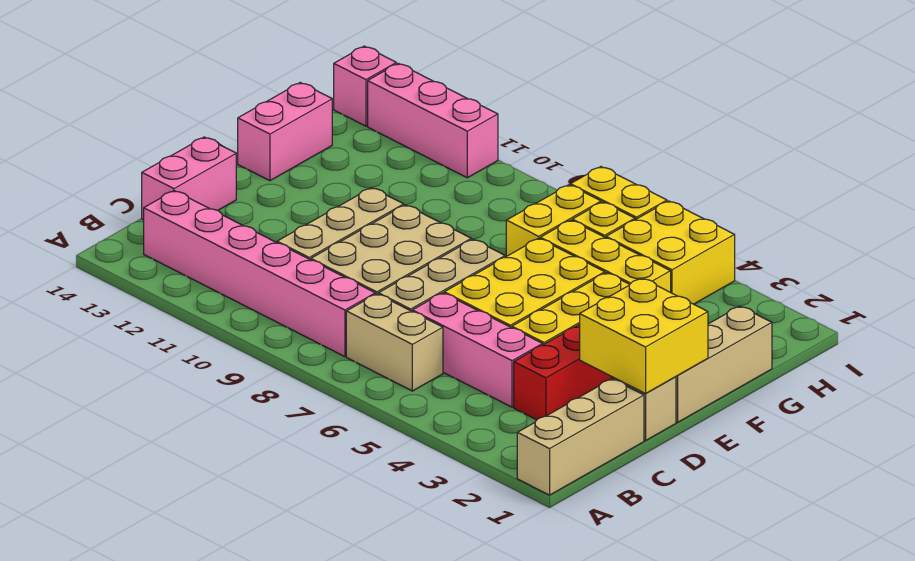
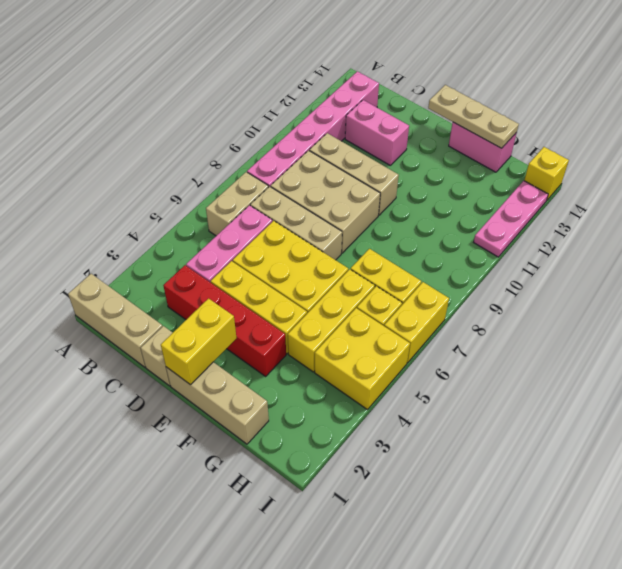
pink 1x2 brick [142,137,236,220] -> pink 1x2 brick moved to [345,100,409,165]
yellow 2x2 brick [580,278,708,394] -> yellow 1x2 brick [161,299,236,385]
none -> tan 1x3 plate [428,85,519,148]
pink 1x3 brick [368,63,498,178] -> pink 1x3 plate [474,181,548,257]
pink 1x1 brick [334,46,396,126] -> yellow 1x1 brick [524,147,569,200]

